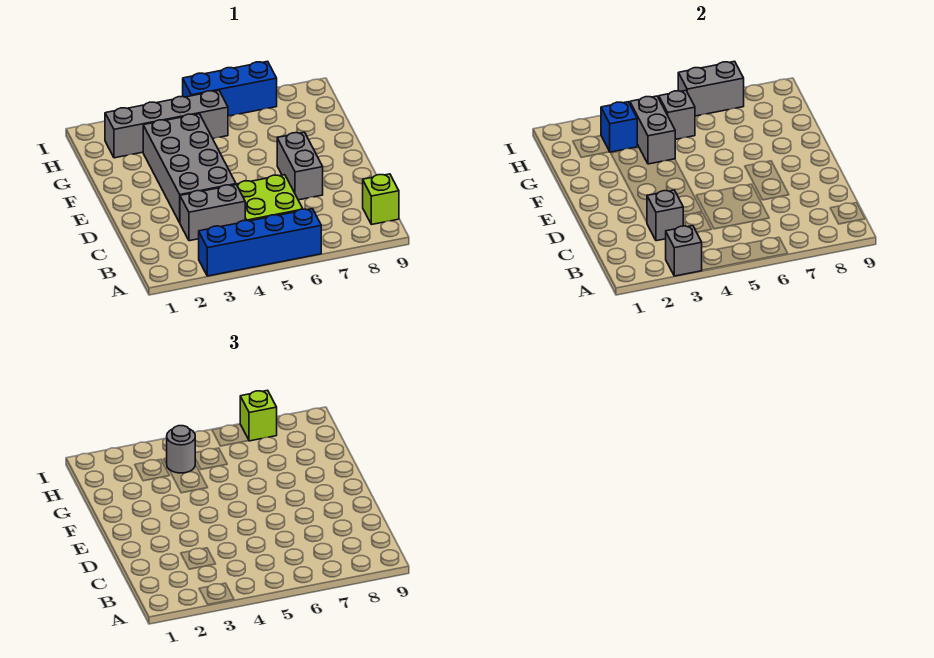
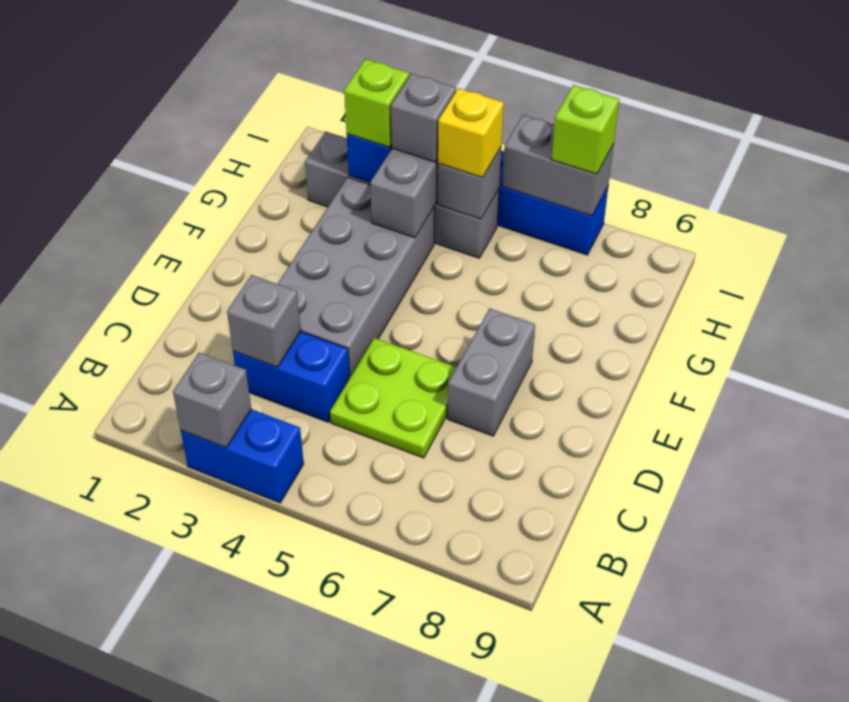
blue 1x4 brick [199,209,321,276] -> blue 1x2 brick [181,409,304,503]
lime 1x1 brick [363,174,399,225] -> lime 1x1 brick moved to [344,59,409,147]
grey 1x2 brick [180,185,245,241] -> blue 1x2 brick [233,331,350,422]
grey 1x1 round brick [167,426,196,473] -> grey 1x1 brick [391,74,456,162]
none -> yellow 1x1 brick [438,88,504,178]

